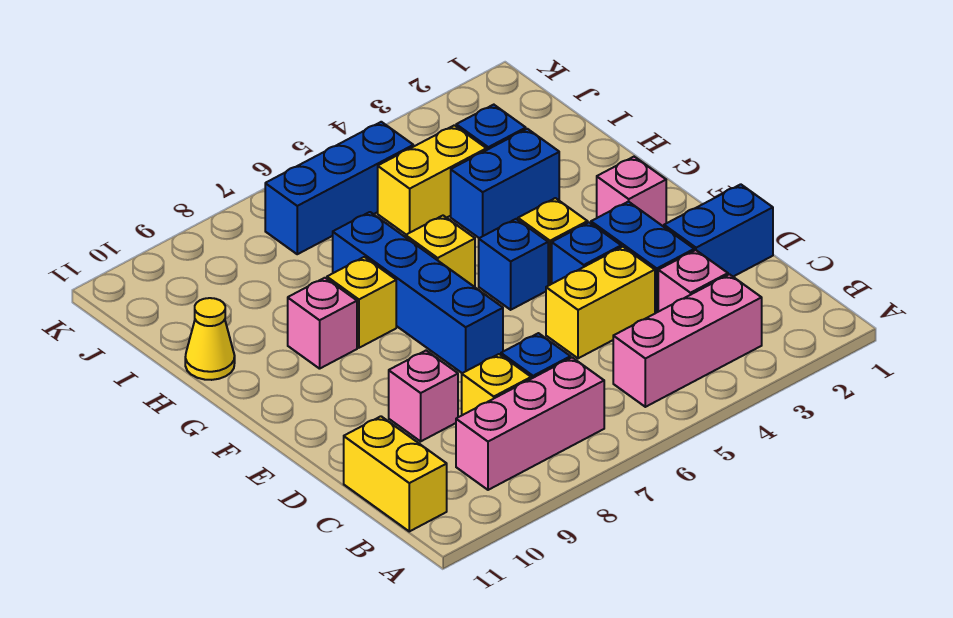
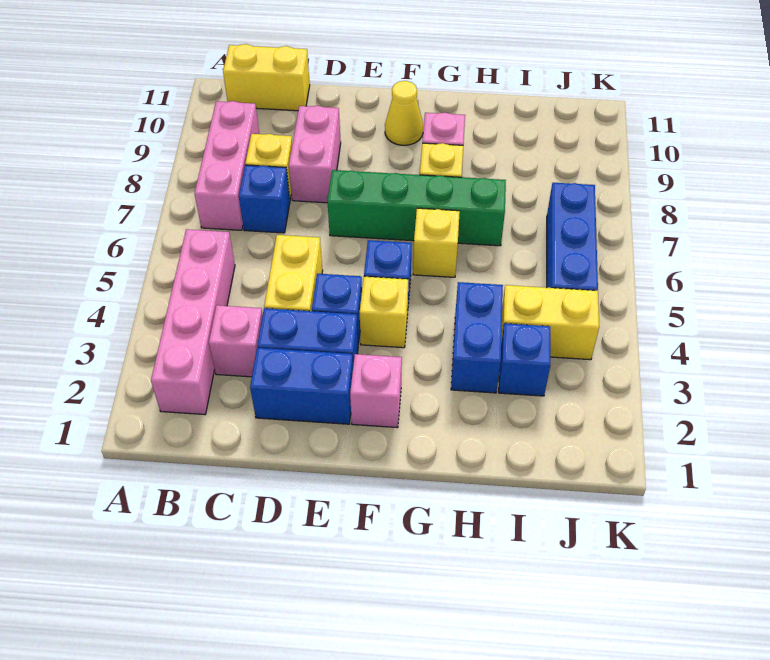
pink 1x3 brick [613,274,762,407] -> pink 1x4 brick [151,229,235,415]
blue 1x2 brick [664,184,773,277] -> blue 1x2 brick turned to [250,348,353,424]
pink 1x1 brick [389,351,458,441] -> pink 1x2 brick [289,106,341,203]
blue 1x4 brick [333,212,503,373] -> green 1x4 brick [327,170,506,246]
yellow 1x1 cone [185,298,235,380] -> yellow 1x1 cone moved to [385,81,423,145]
yellow 1x2 brick [378,125,486,235] -> yellow 1x2 brick turned to [501,285,599,360]

